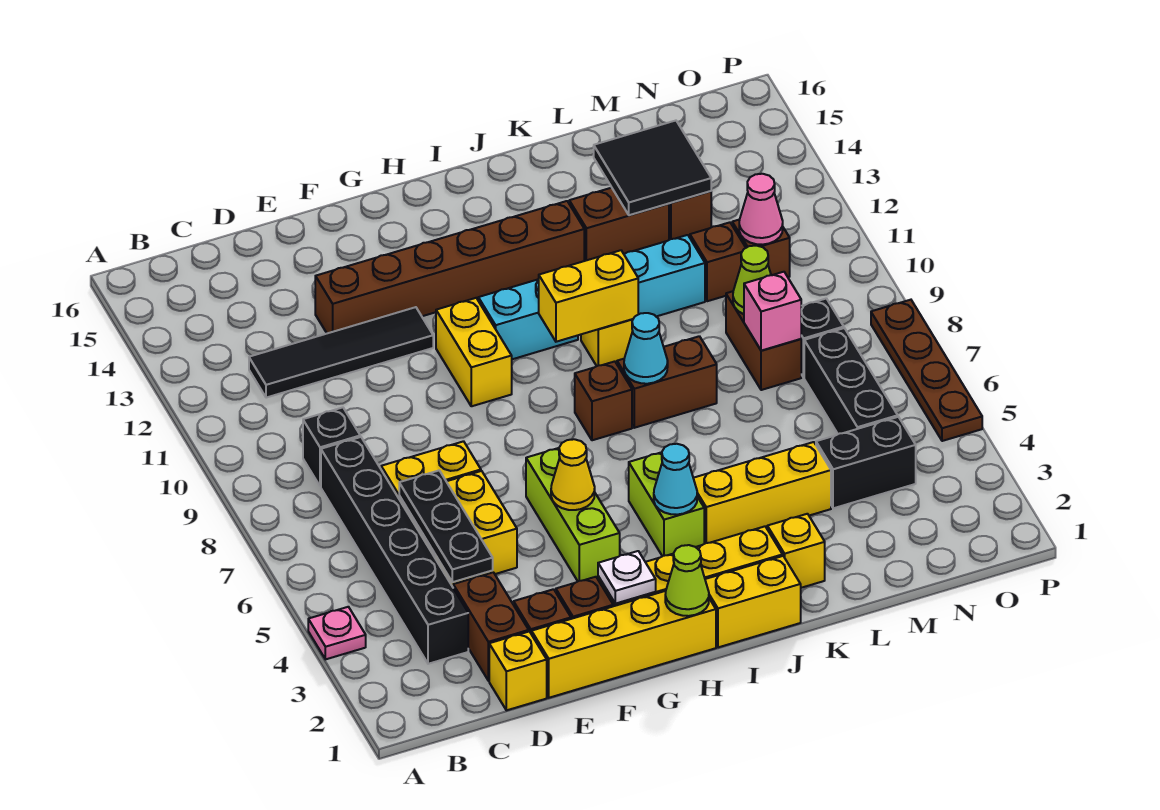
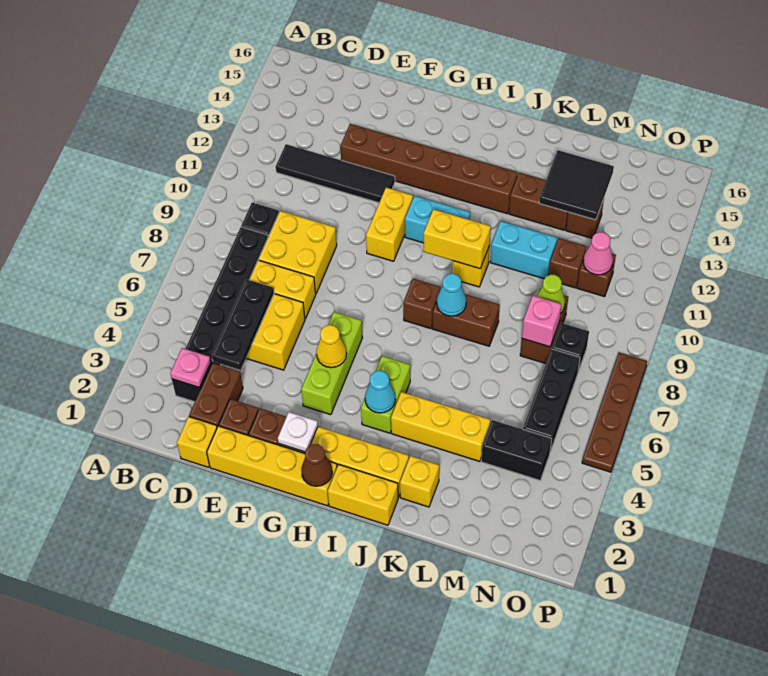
pink 1x1 plate [308,607,366,659] -> pink 1x1 plate moved to [170,348,211,388]
none -> yellow 2x2 brick [259,211,337,293]
lime 1x1 cone [665,545,709,616] -> brown 1x1 cone [301,444,332,486]

